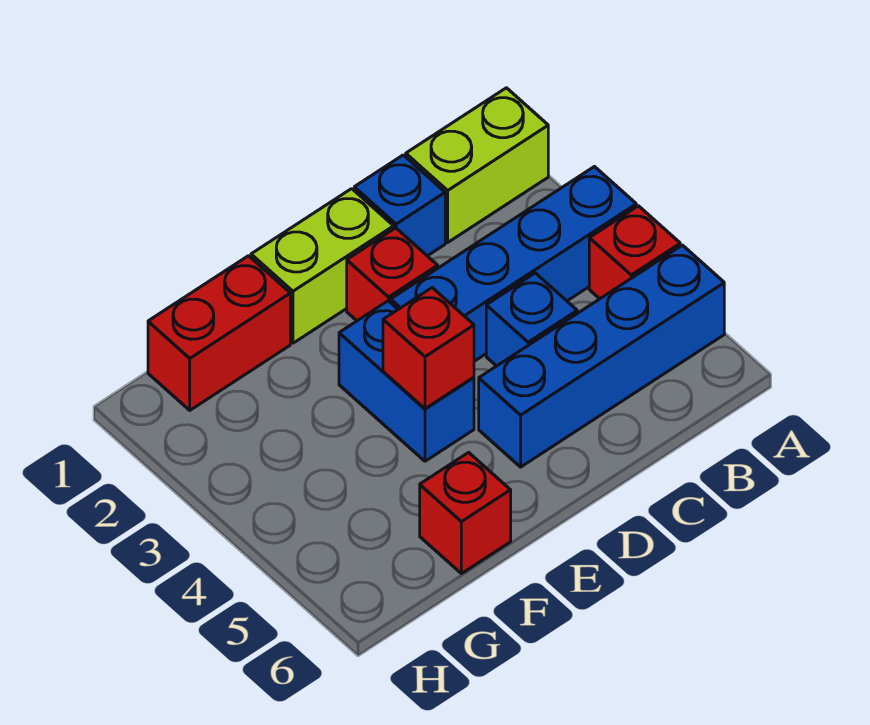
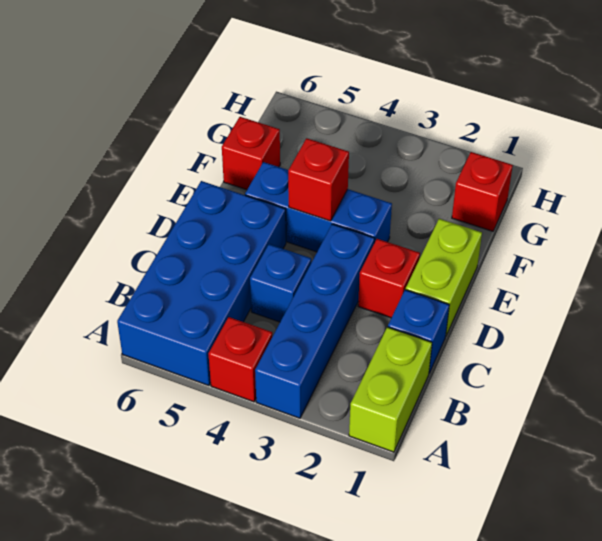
blue 1x4 brick [479,245,724,467] -> blue 2x4 brick [117,181,286,386]
blue 1x2 brick [339,301,474,461] -> blue 1x3 brick [245,162,392,252]
red 1x2 brick [148,256,290,410] -> red 1x1 brick [452,152,513,231]

